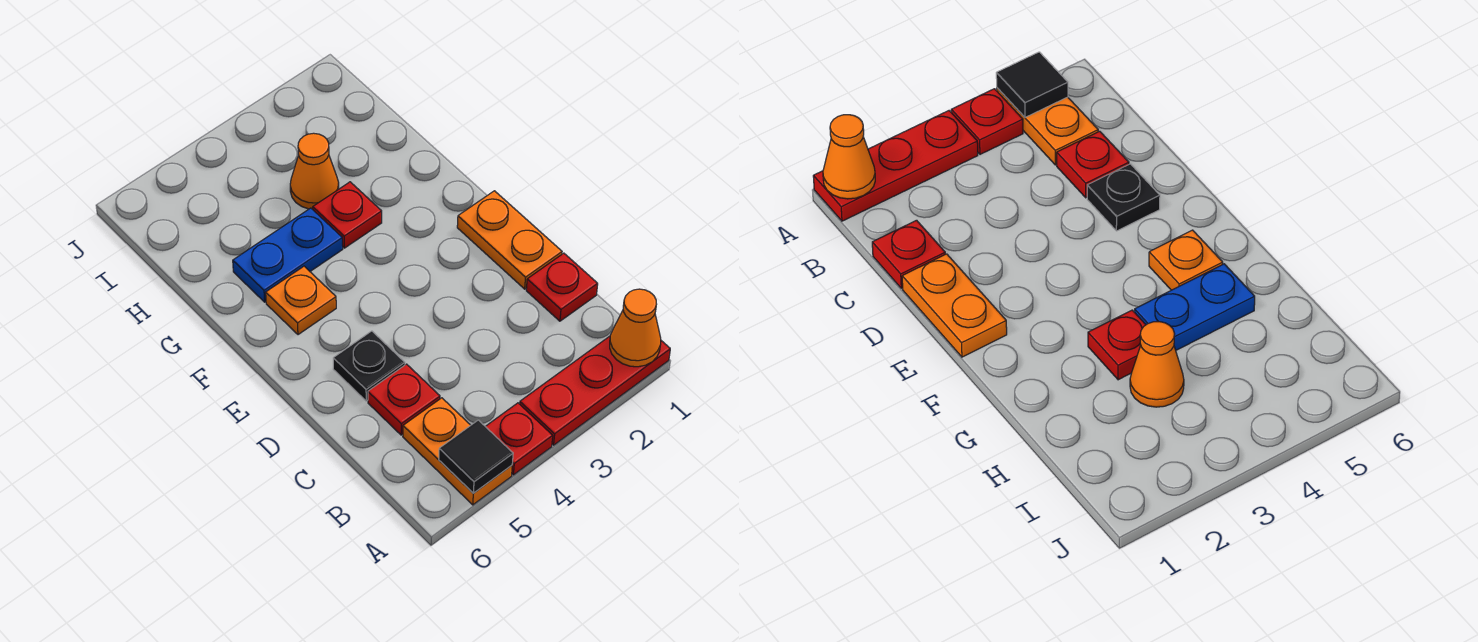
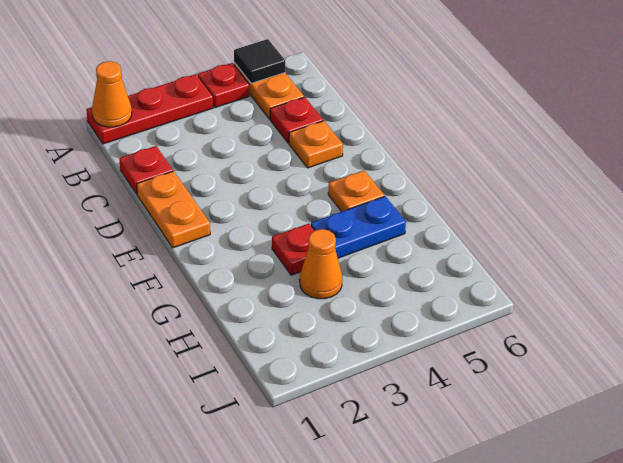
black 1x1 plate [333,331,405,401] -> orange 1x1 plate [289,121,343,168]

